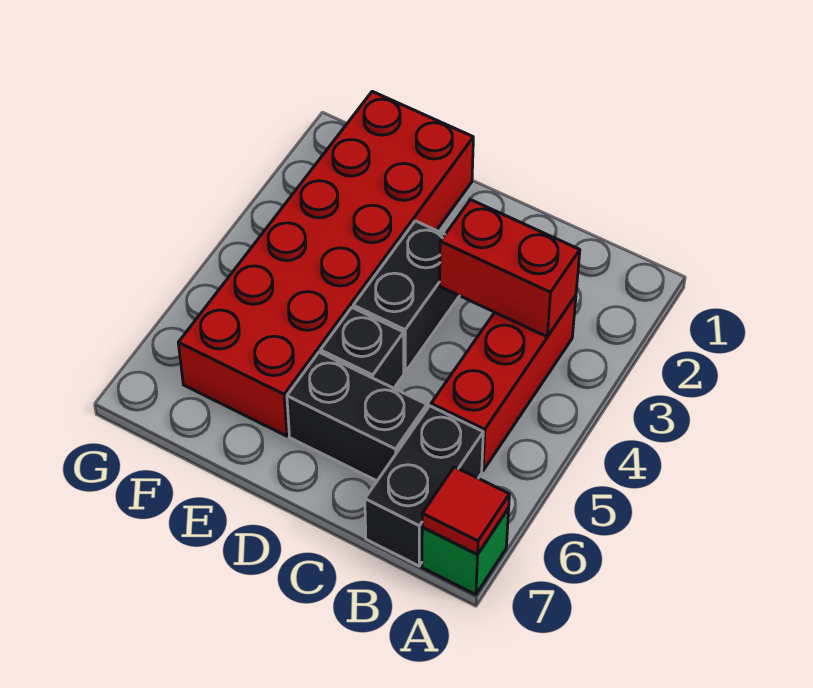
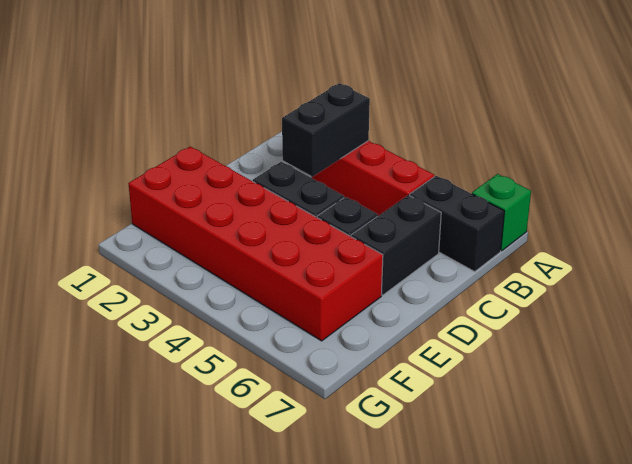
red 1x1 tile [422,467,509,554] -> none
red 1x2 brick [440,200,580,337] -> black 1x2 brick [282,83,370,176]

